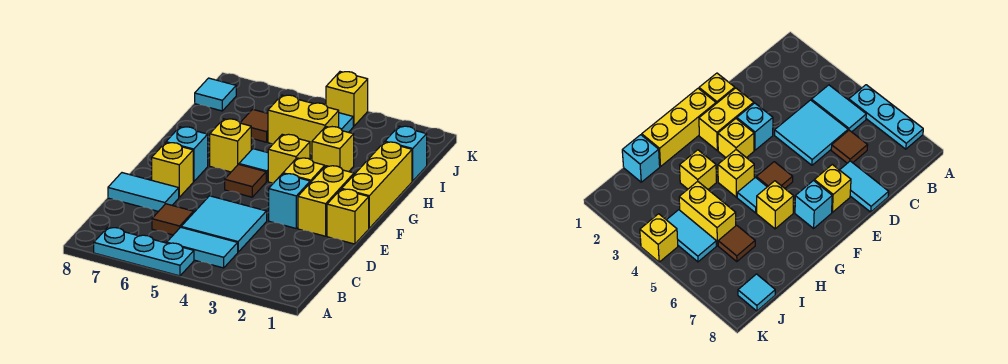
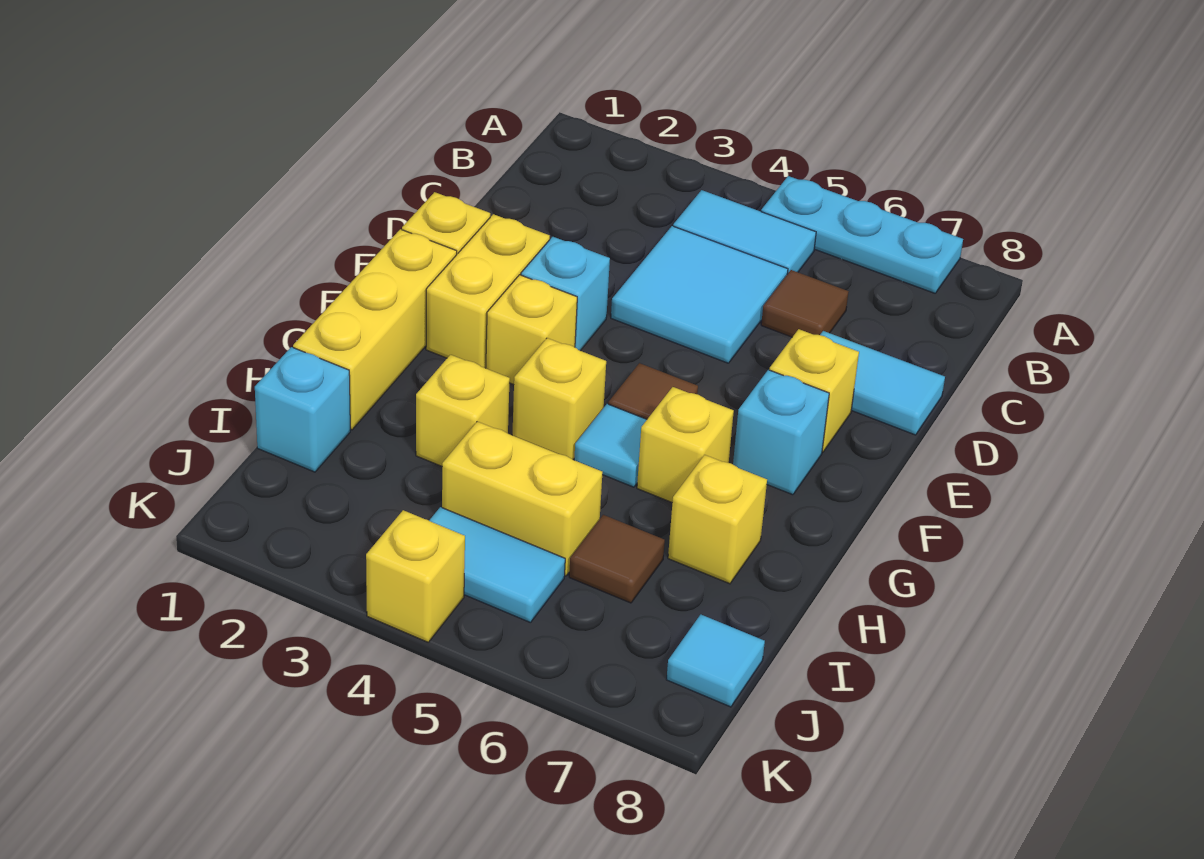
none -> yellow 1x1 brick [668,455,767,584]

